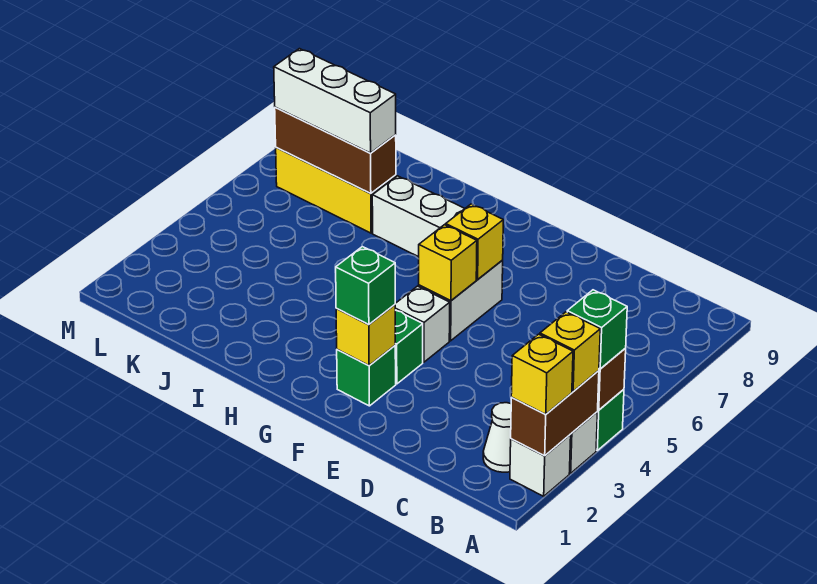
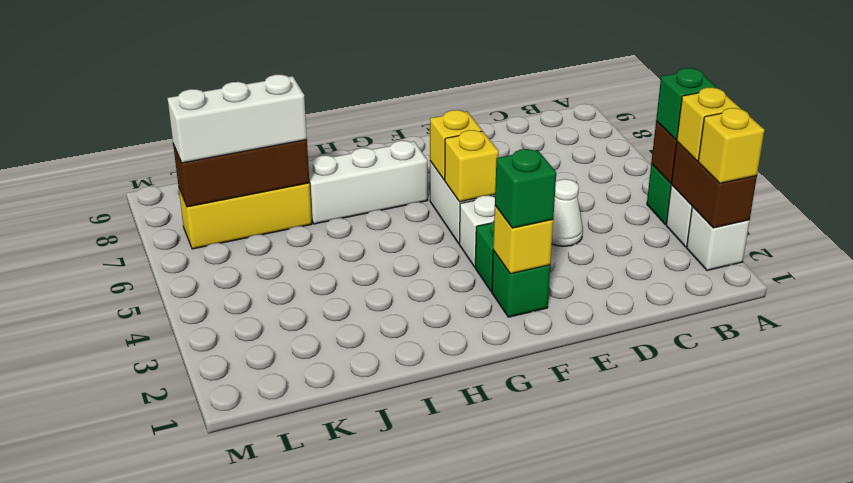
white 1x1 cone [483,403,511,472] -> white 1x1 cone moved to [552,179,583,246]

